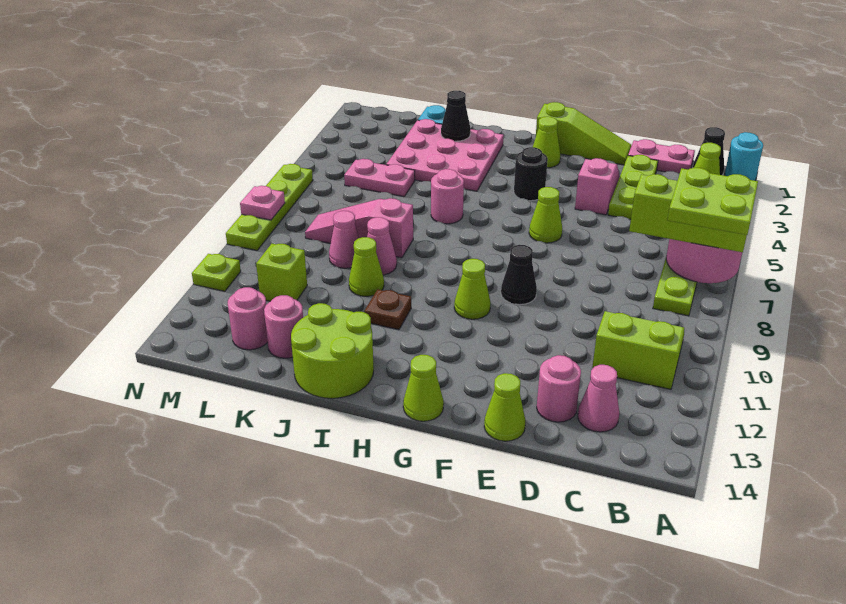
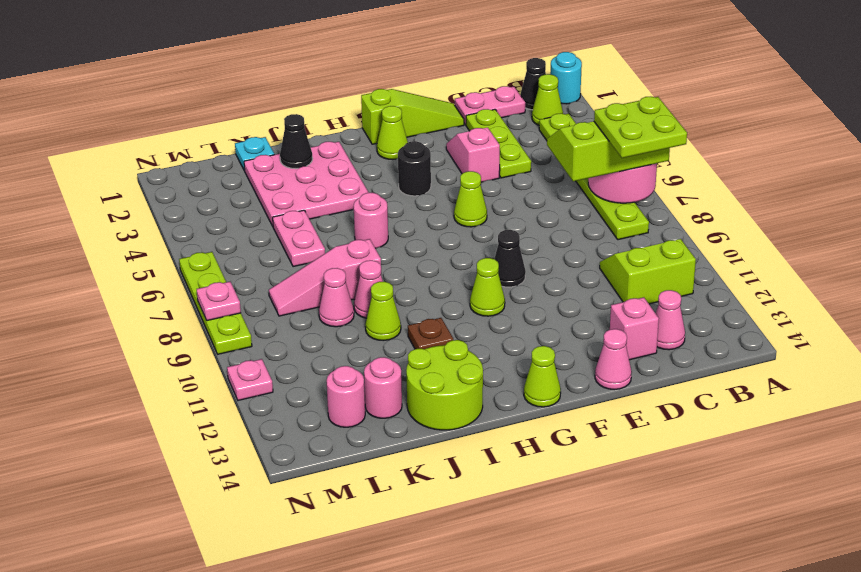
pink 1x1 round brick [537,355,581,422] -> pink 1x1 brick [610,297,659,360]
lime 1x1 cone [484,373,526,441] -> pink 1x1 cone [595,329,632,389]
pink 1x2 plate [344,159,415,197] -> pink 1x2 plate turned to [273,210,325,267]
lime 1x1 brick [256,244,307,301] -> none
lime 1x1 plate [192,254,241,291] -> pink 1x1 plate [227,359,273,400]

